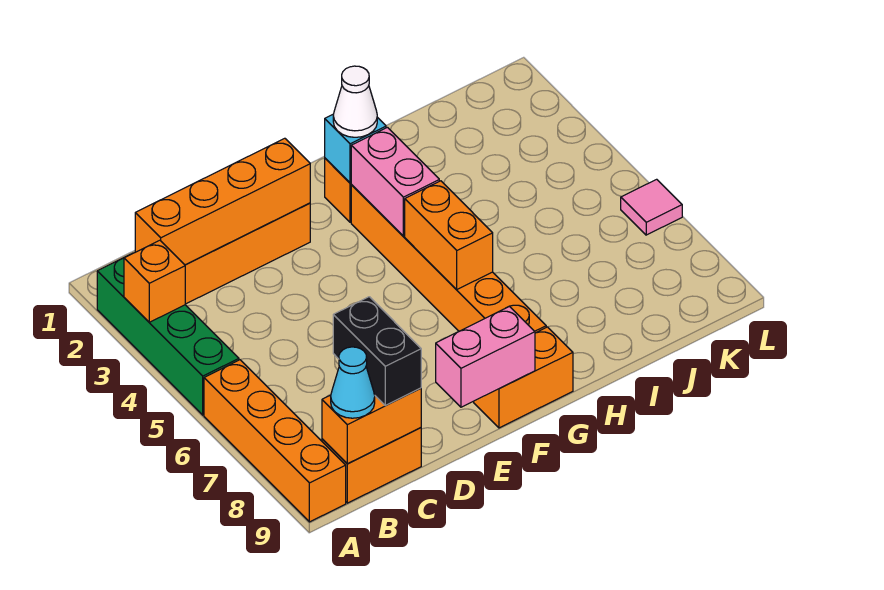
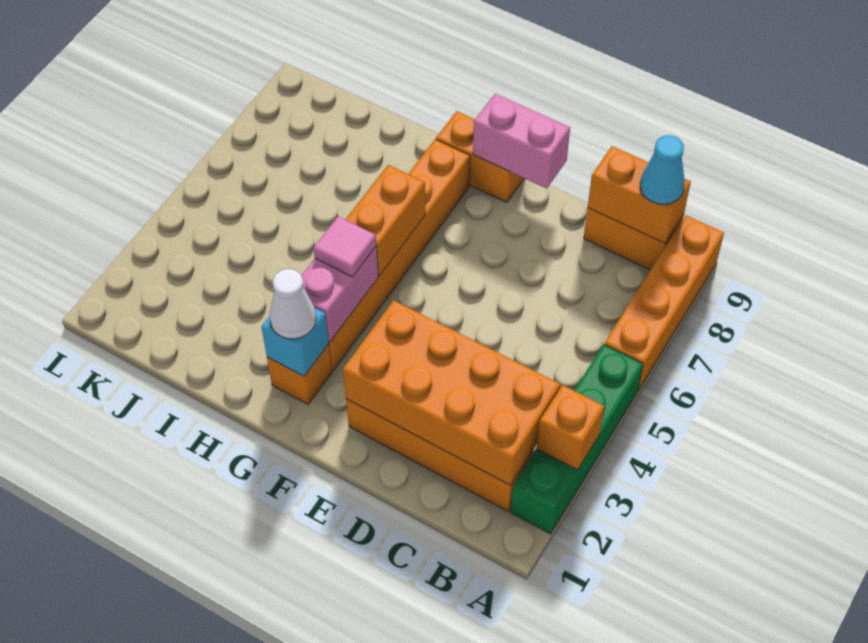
orange 1x4 brick [135,138,310,265] -> orange 2x4 brick [343,300,560,485]
black 1x2 brick [333,297,421,406] -> none
pink 1x1 tile [621,179,682,235] -> pink 1x1 tile moved to [313,217,376,277]

